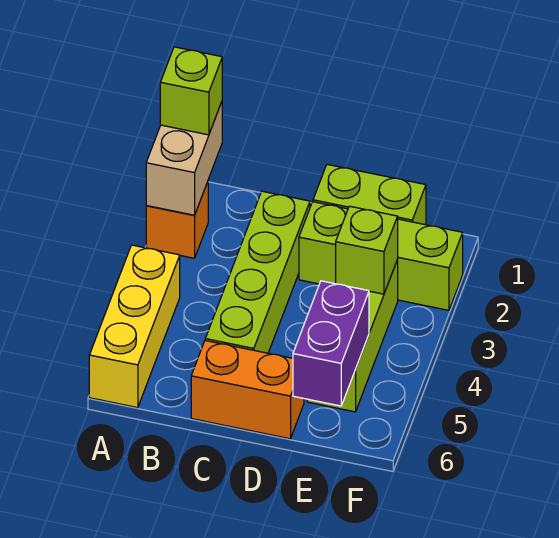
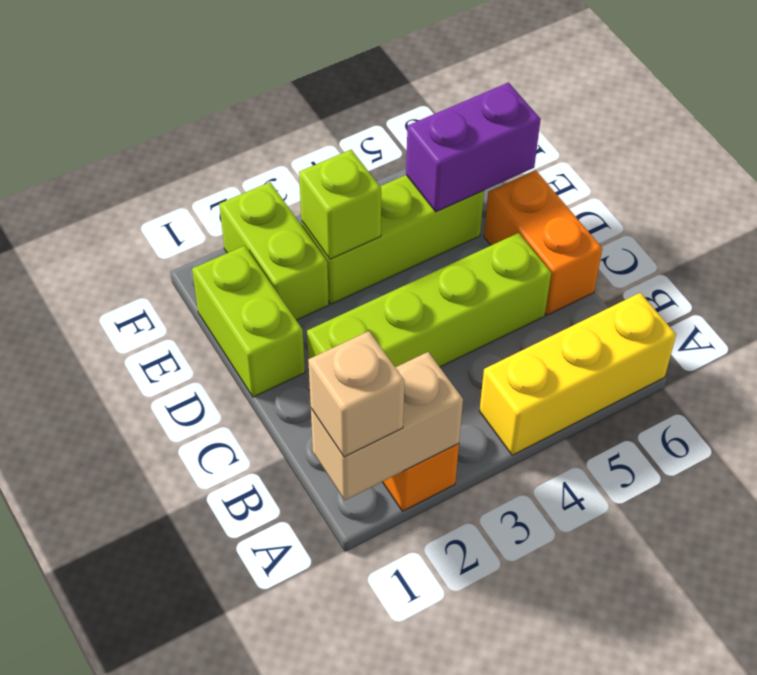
lime 1x1 brick [160,47,222,135] -> tan 1x1 brick [308,331,405,457]
lime 1x3 brick [299,202,463,310] -> lime 1x2 brick [219,182,329,320]

